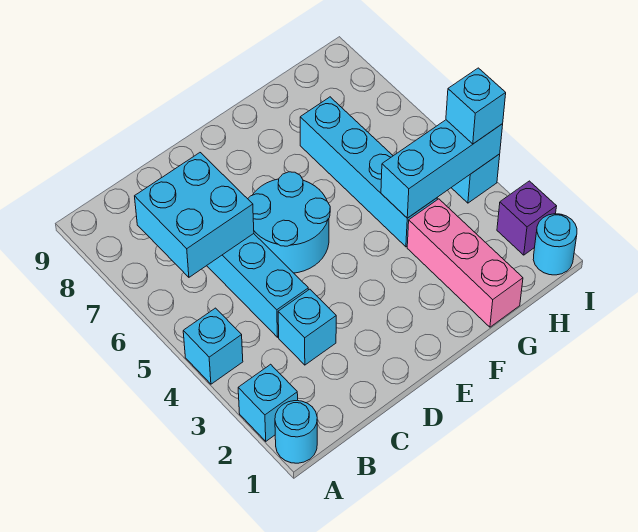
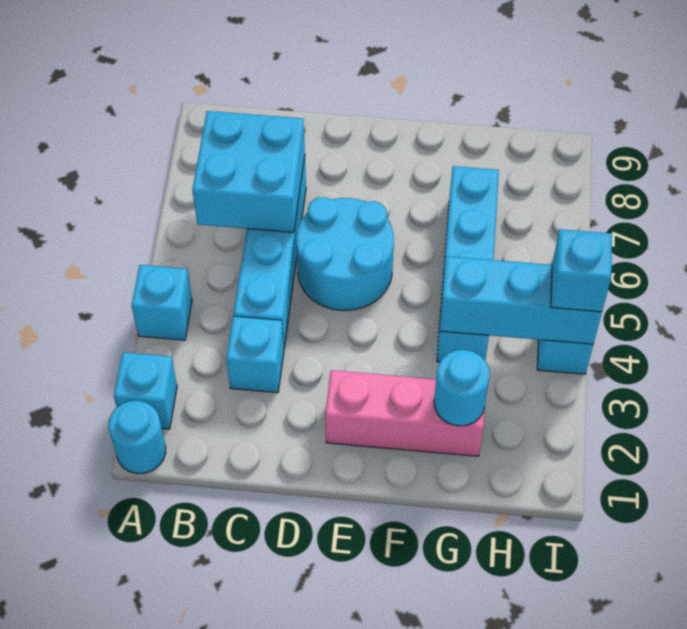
pink 1x3 brick [407,199,523,327] -> pink 1x3 brick turned to [325,370,485,456]
cyan 1x1 round brick [533,214,577,275] -> cyan 1x1 round brick moved to [434,350,490,426]
purple 1x1 brick [497,181,557,255] -> none

